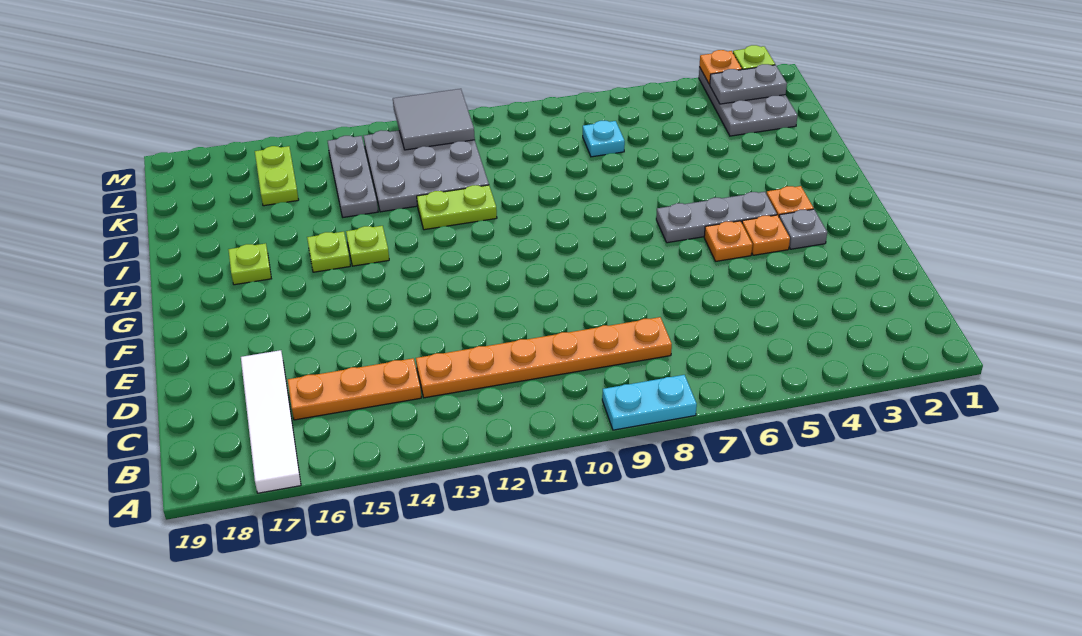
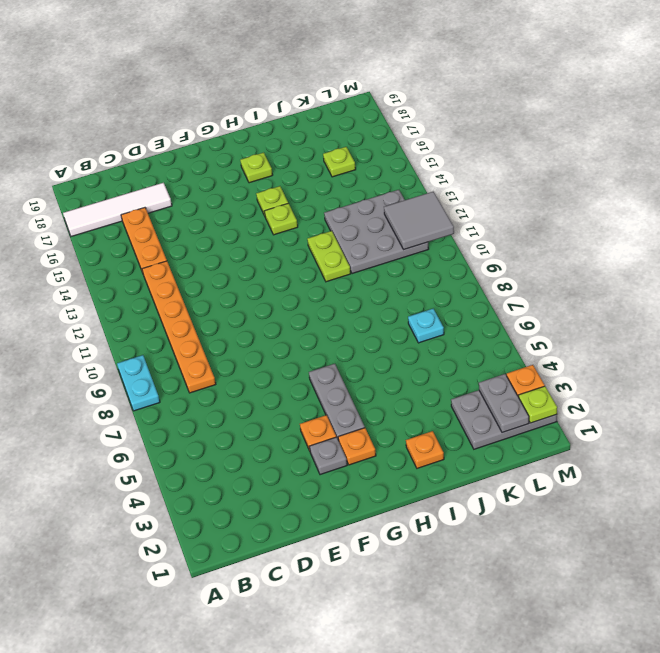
orange 1x1 plate [704,221,752,261] -> orange 1x1 plate moved to [406,431,444,468]
grey 1x3 plate [328,136,378,217] -> none
lime 1x2 plate [255,146,299,206] -> lime 1x1 plate [323,147,356,177]

